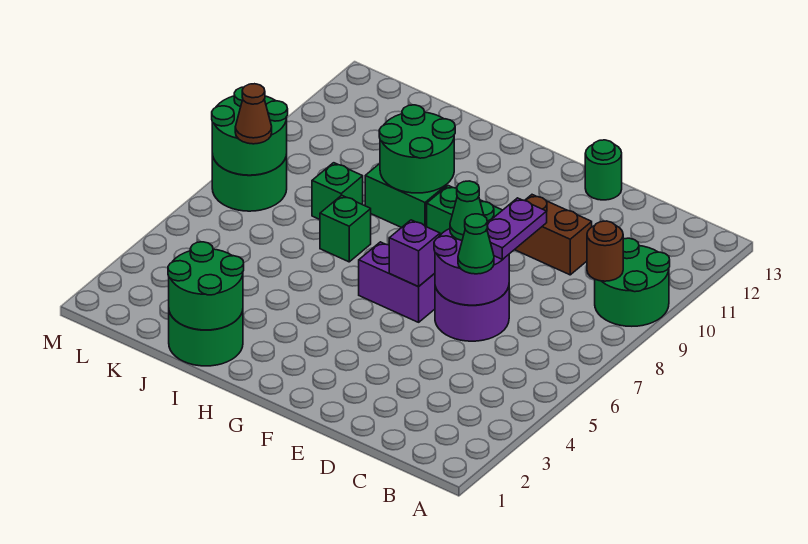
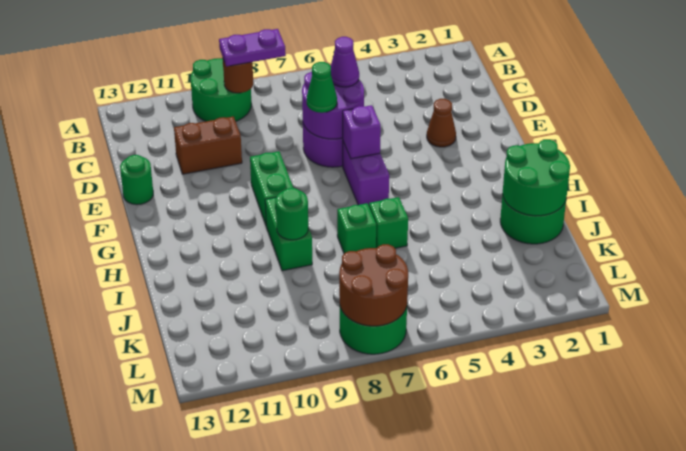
green 1x1 cone [458,214,494,274] -> purple 1x1 cone [331,37,359,87]
purple 1x2 plate [487,198,547,259] -> purple 1x2 plate moved to [219,29,286,66]
brown 1x2 brick [515,195,592,275] -> brown 1x2 brick turned to [174,116,242,174]
green 2x2 round brick [379,105,455,193] -> green 1x1 round brick [276,188,308,240]
green 1x1 brick [312,163,363,219] -> green 1x1 brick moved to [369,197,408,248]
green 2x2 round brick [212,87,288,175] -> brown 2x2 round brick [339,244,408,326]
brown 1x1 cone [235,84,272,144] -> brown 1x1 cone moved to [427,99,456,147]

